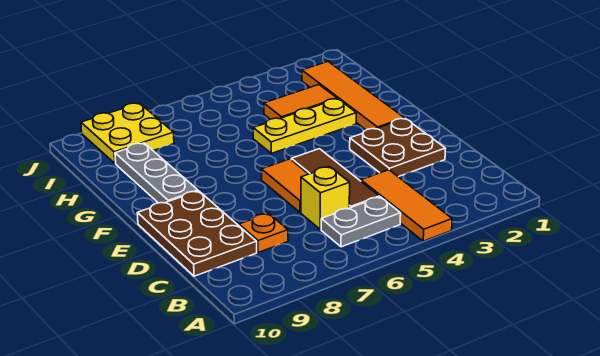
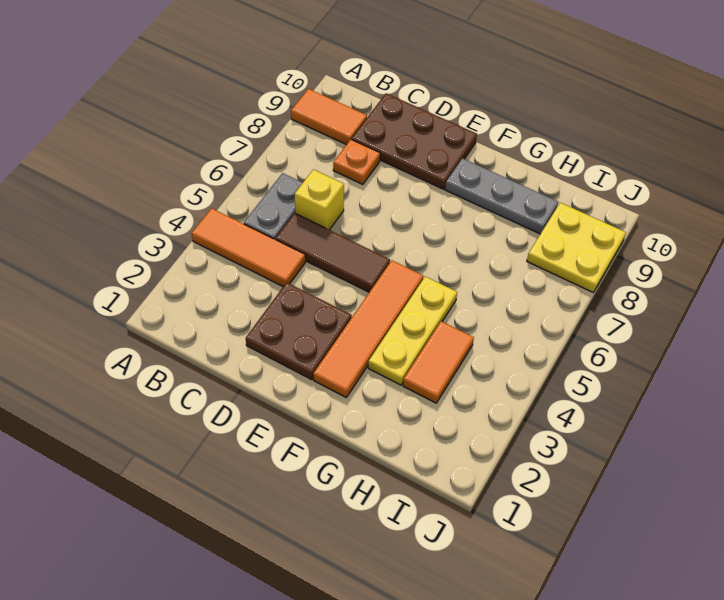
orange 1x2 tile [262,159,308,212] -> orange 1x2 tile moved to [291,89,367,145]
orange 1x4 tile [302,62,404,130] -> orange 1x4 tile turned to [313,260,423,397]

